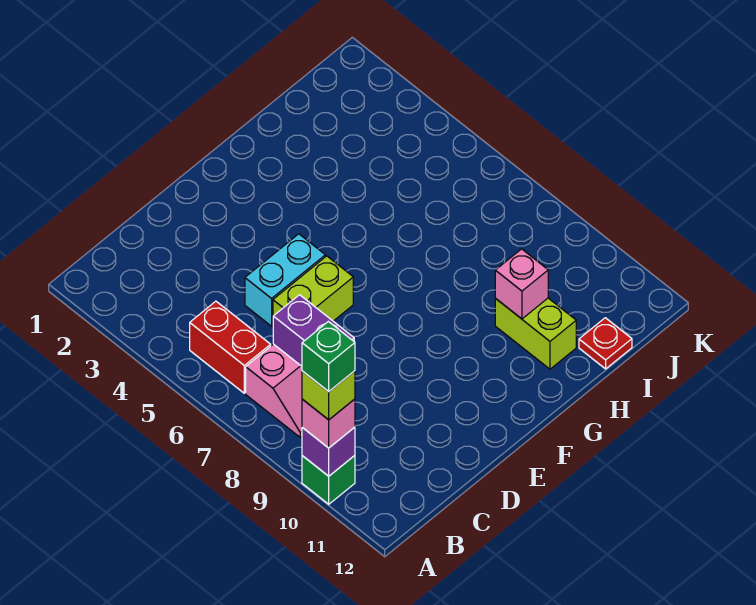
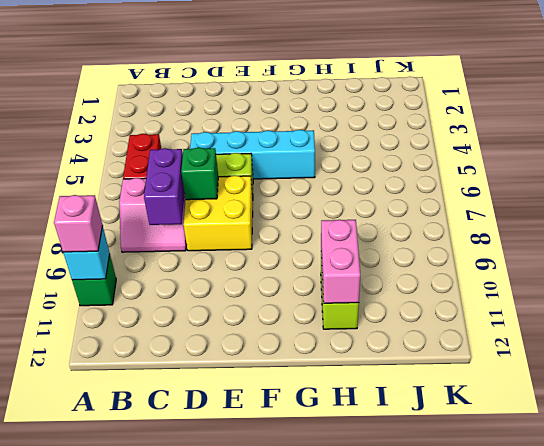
purple 1x1 brick [302,427,355,476] -> cyan 1x1 brick [63,226,110,280]
lime 1x1 brick [302,371,355,420] -> none
green 1x1 brick [302,322,355,392] -> green 1x1 brick moved to [181,147,218,200]
cyan 1x2 brick [245,234,325,326] -> cyan 1x4 brick [190,130,315,179]
none -> yellow 2x2 brick [183,175,253,251]
pink 1x1 brick [495,249,548,319] -> pink 1x2 brick [321,220,360,303]
red 1x1 plate [579,318,632,369] -> none

